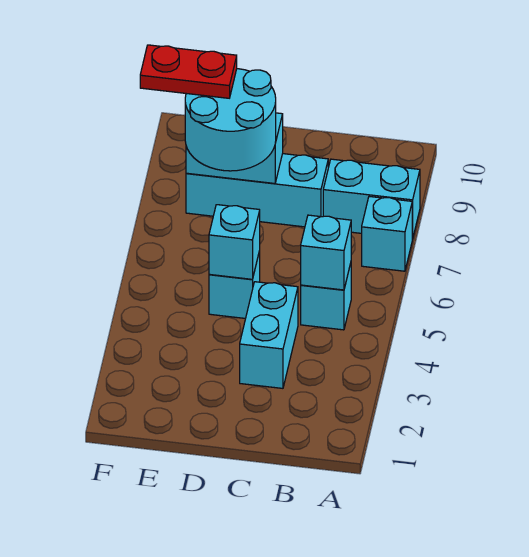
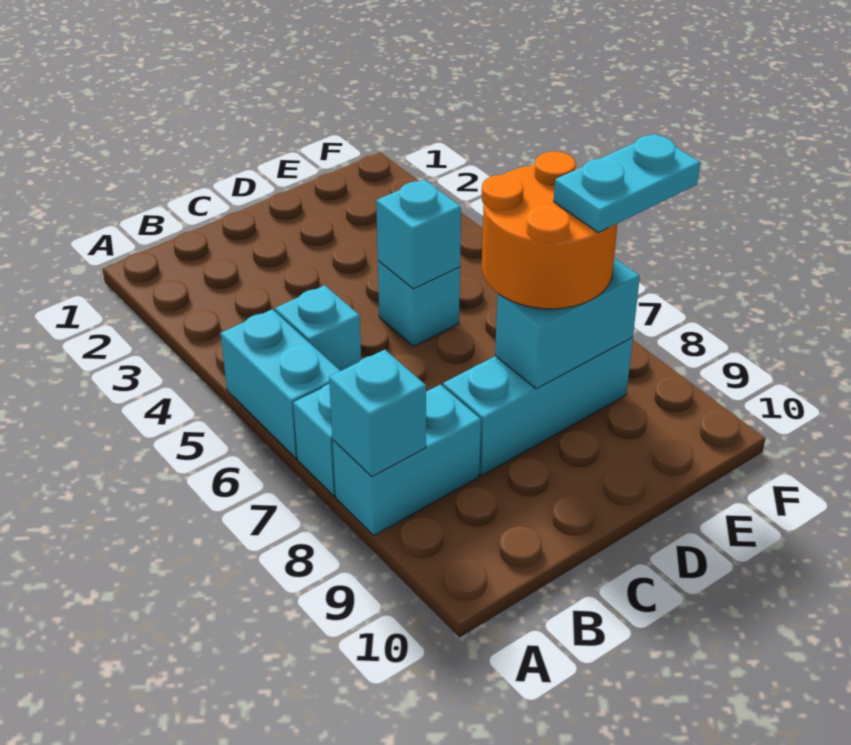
cyan 1x1 brick [301,215,351,290] -> cyan 1x1 brick moved to [329,350,426,477]
cyan 1x2 brick [240,282,298,388] -> cyan 1x2 brick moved to [221,309,340,458]
cyan 2x2 round brick [185,69,276,171] -> orange 2x2 round brick [482,151,617,309]
red 1x2 plate [140,45,237,98] -> cyan 1x2 plate [554,134,700,232]

